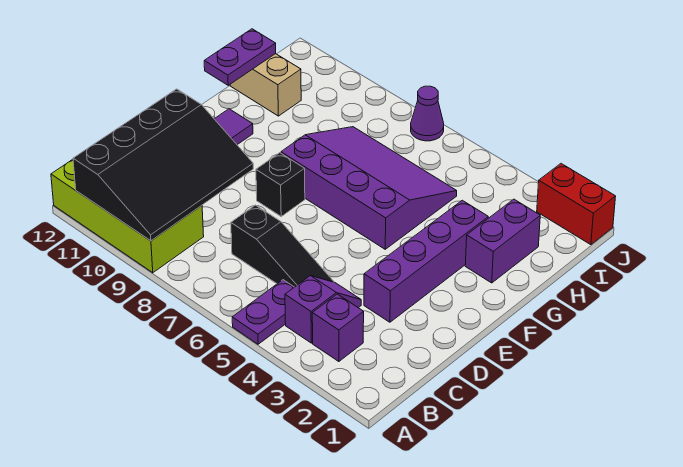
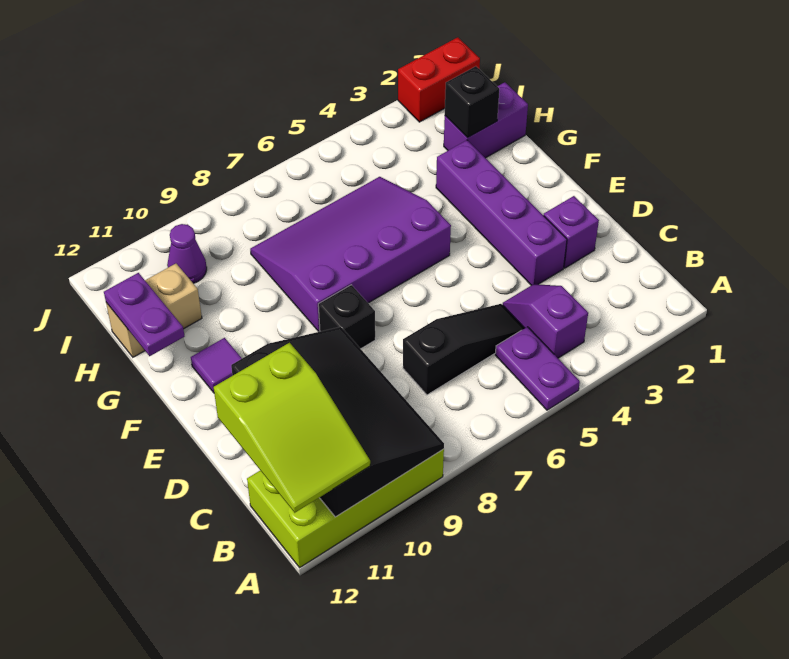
none -> lime 2x3 slope [214,343,370,513]
purple 1x1 brick [312,294,364,362] -> purple 1x1 brick moved to [544,196,599,268]
purple 1x2 brick [465,199,540,283] -> purple 1x2 brick turned to [444,82,528,158]
none -> black 1x1 brick [445,66,499,138]
purple 1x1 cone [411,86,444,141] -> purple 1x1 cone moved to [167,224,207,283]

